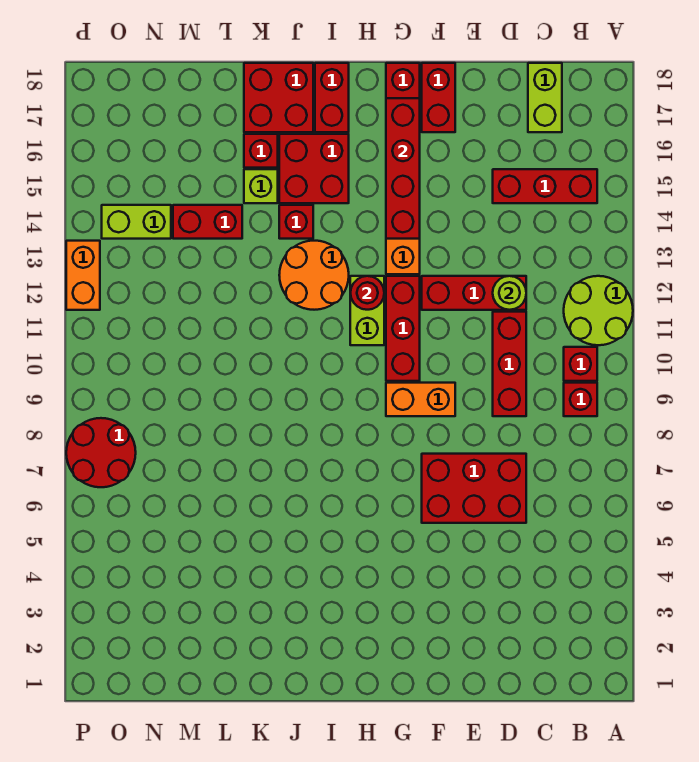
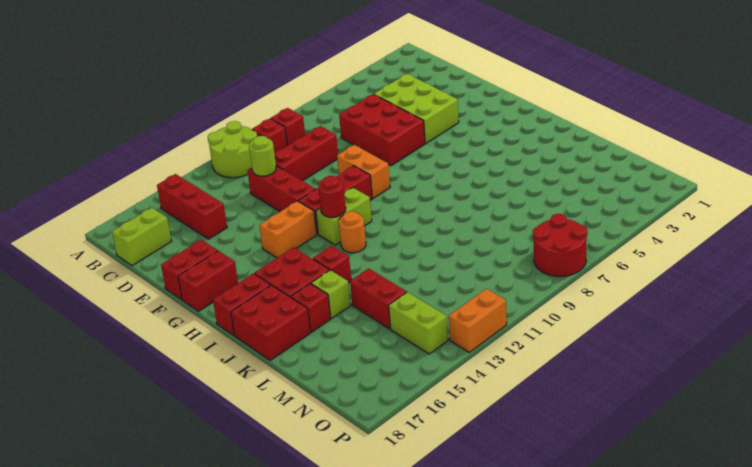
none -> lime 2x3 brick [374,74,459,144]
red 1x4 brick [386,98,420,239] -> none
orange 2x2 round brick [279,241,349,310] -> orange 1x1 round brick [339,211,366,253]

